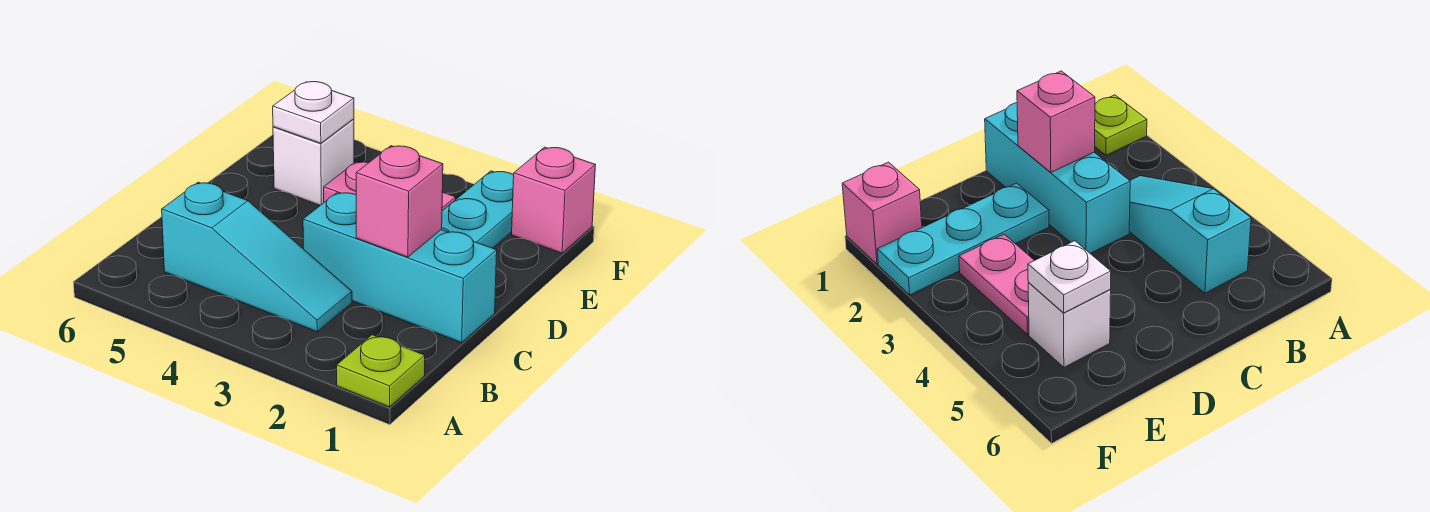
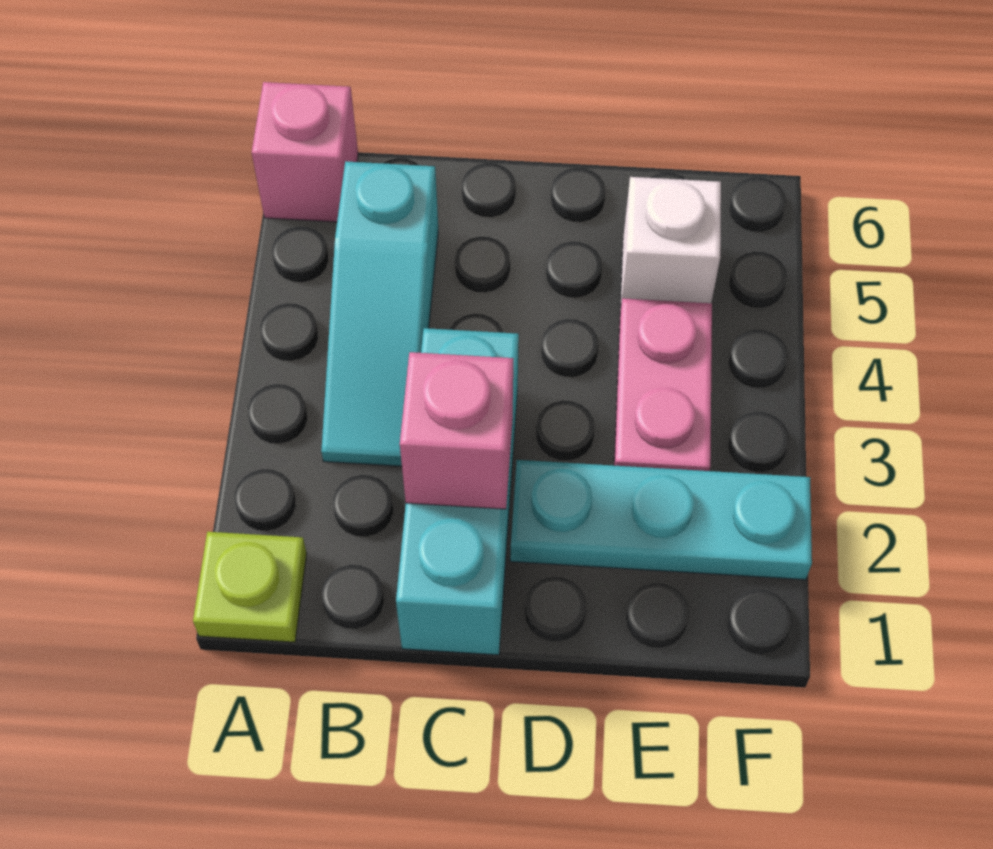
white 1x1 plate [273,82,354,143] -> none
pink 1x1 brick [512,147,595,253] -> pink 1x1 brick moved to [252,82,358,222]

